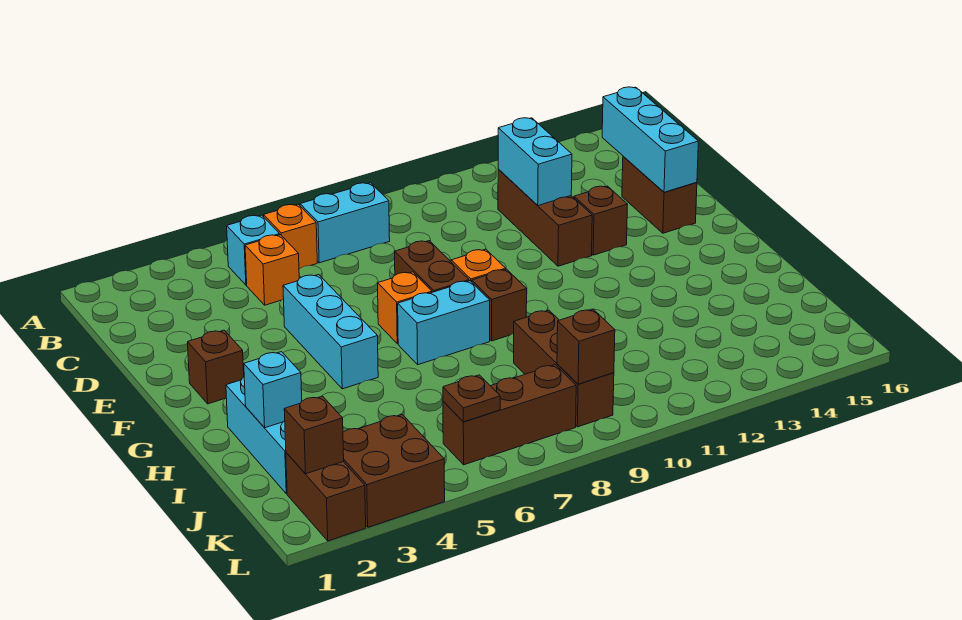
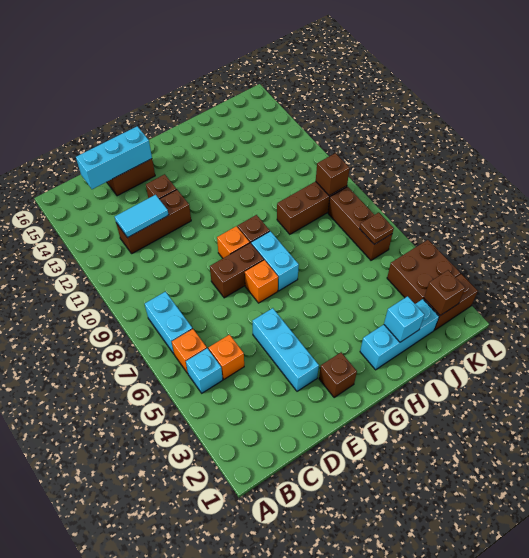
cyan 1x2 brick [498,118,572,205] -> cyan 1x2 tile [115,195,168,238]
cyan 1x3 brick [283,275,378,389] -> cyan 1x3 brick turned to [252,308,319,391]

